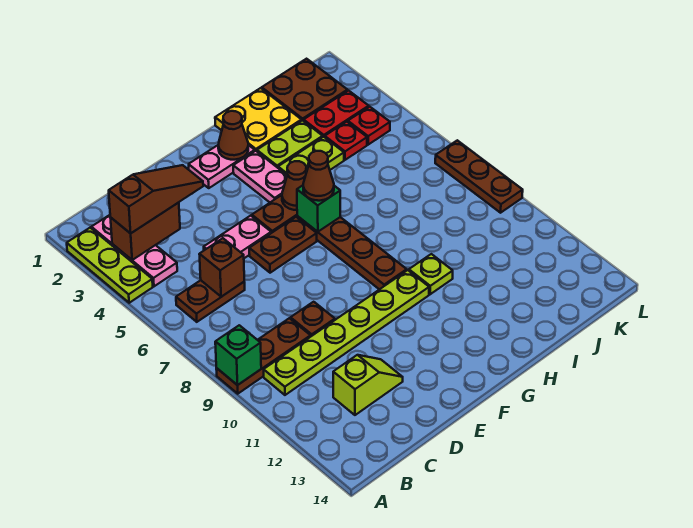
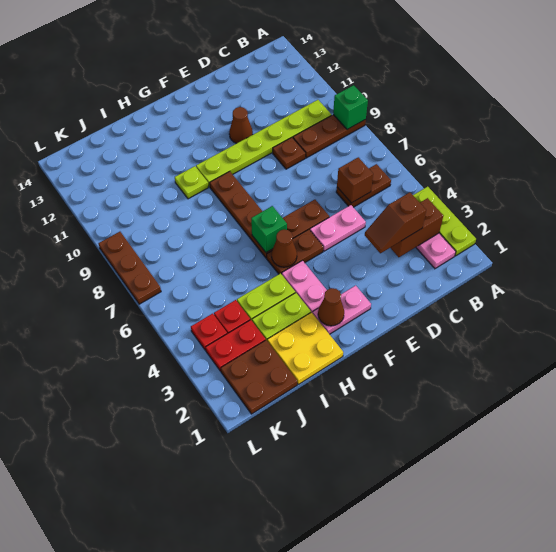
brown 1x3 slope [109,165,203,233] -> brown 1x2 slope [365,192,426,253]
lime 1x2 slope [333,355,403,415] -> none
brown 1x1 cone [303,151,334,201] -> brown 1x1 cone moved to [229,107,253,143]

